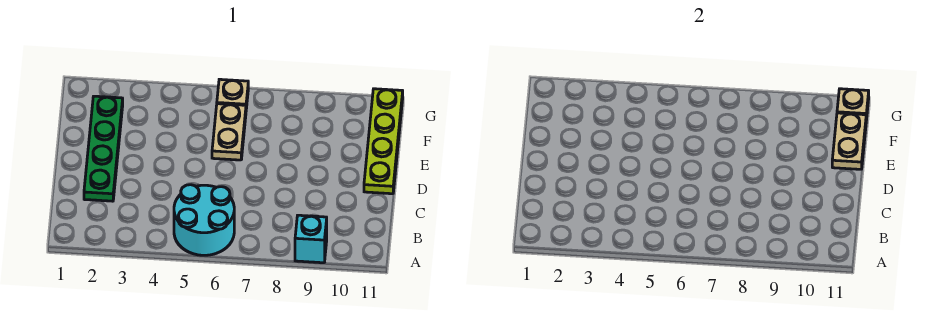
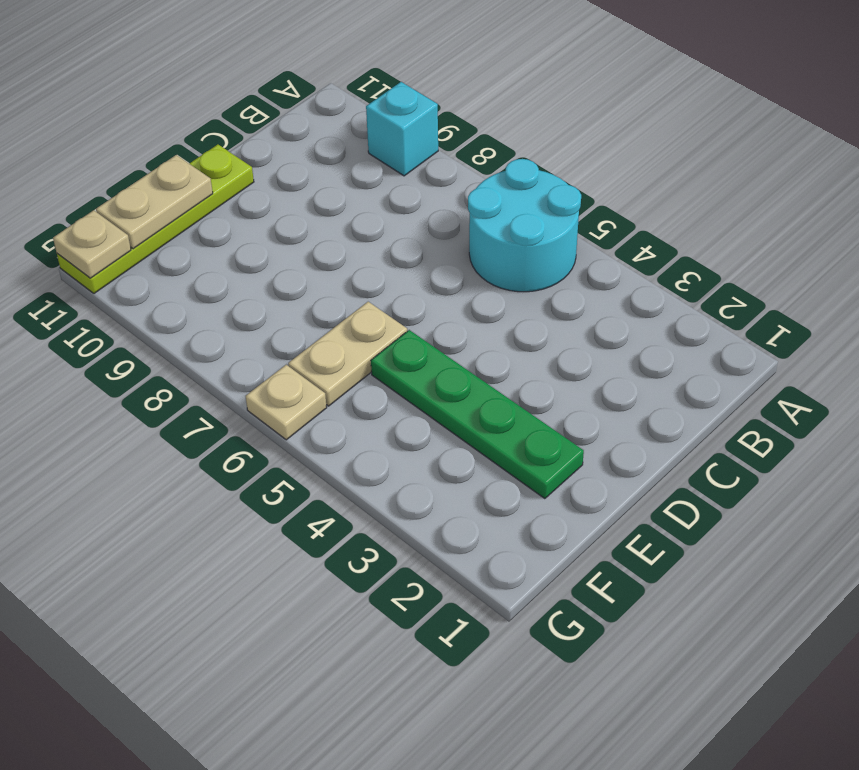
green 1x4 plate [84,96,123,201] -> green 1x4 plate turned to [371,330,584,499]

